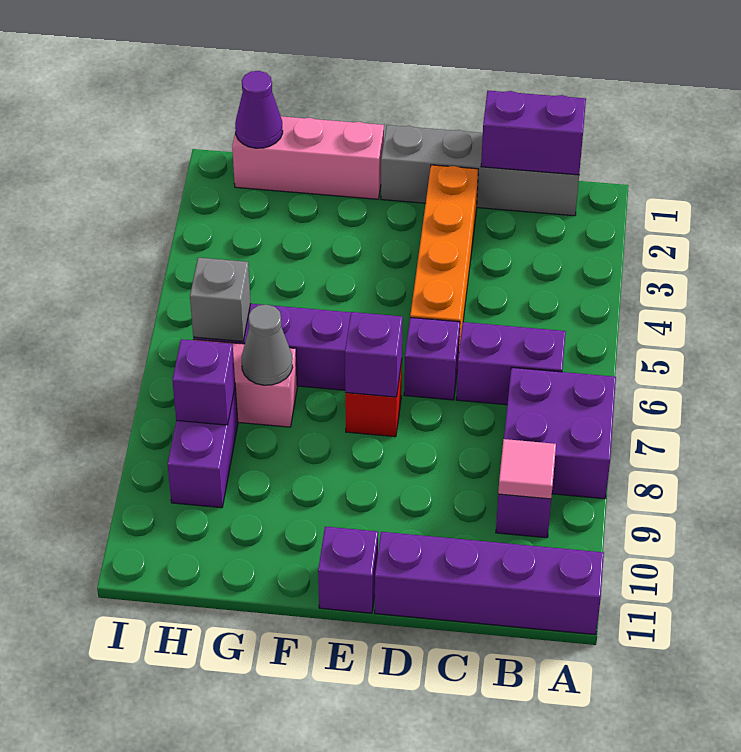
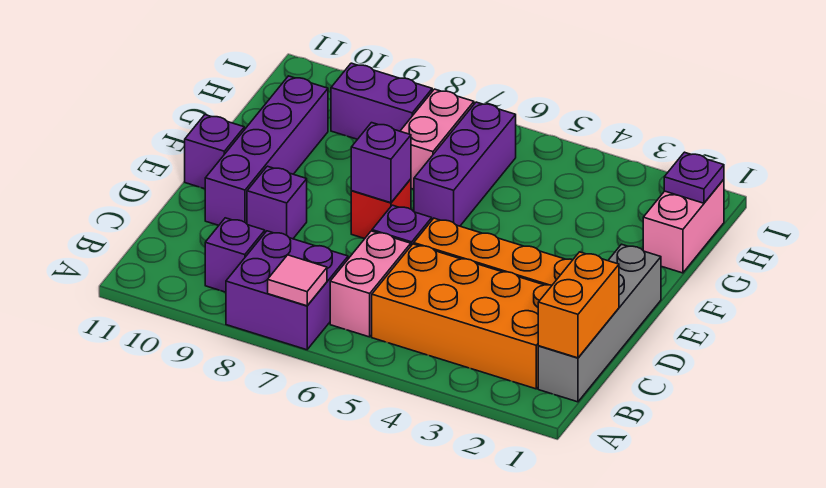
purple 1x4 brick [375,532,604,635] -> purple 1x4 brick moved to [205,76,328,225]
purple 1x2 brick [481,91,586,175] -> orange 1x2 brick [538,252,619,358]
none -> orange 2x4 brick [372,244,552,389]
purple 1x2 brick [456,322,566,405] -> pink 1x2 brick [330,231,411,337]
pink 1x1 tile [498,439,556,499] -> pink 1x1 tile moved to [268,255,327,306]
pink 1x3 brick [232,116,384,199] -> pink 1x2 brick [643,179,724,273]
grey 1x1 cone [242,305,293,385] -> none
purple 1x1 cone [235,71,283,148] -> purple 1x1 plate [664,152,724,203]
grey 1x1 brick [190,258,251,341] -> none
purple 1x1 brick [172,339,235,425] -> purple 1x1 brick moved to [247,166,307,239]

